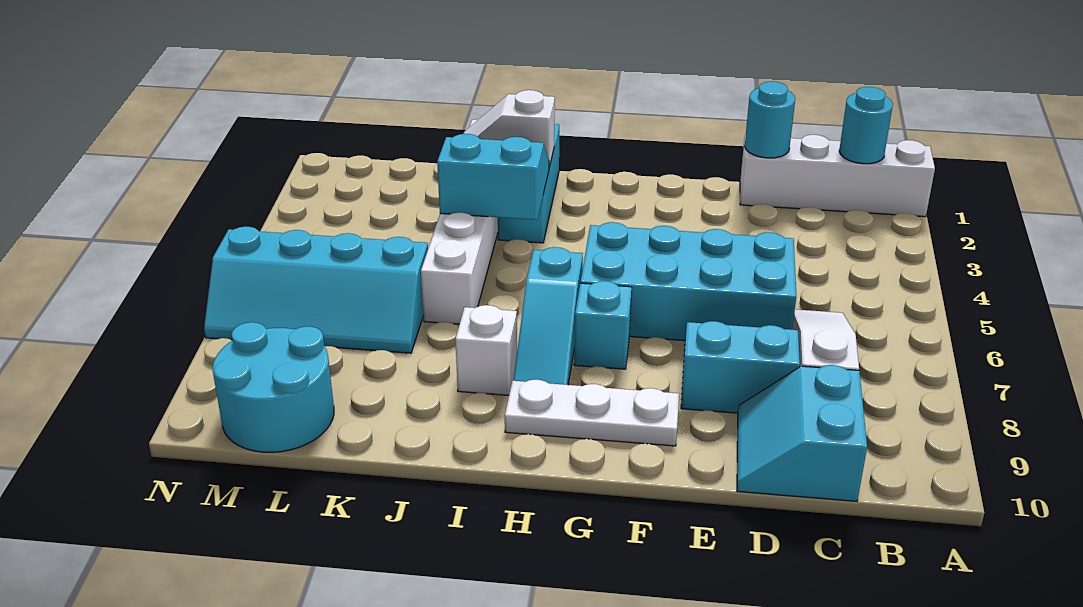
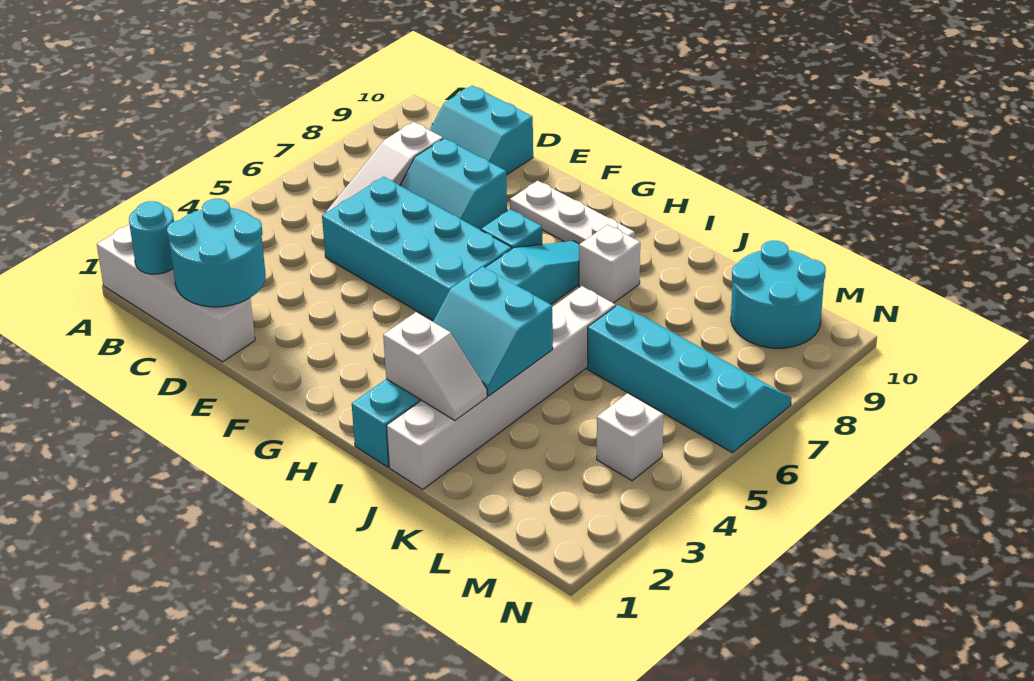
cyan 2x2 slope [737,365,867,501] -> cyan 2x2 slope turned to [430,86,533,175]
cyan 1x1 round brick [745,81,795,158] -> cyan 2x2 round brick [167,199,266,307]
none -> white 1x1 brick [597,393,664,481]

